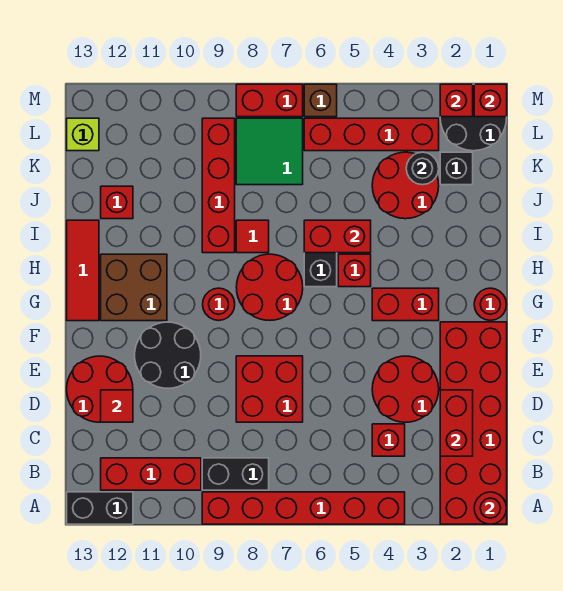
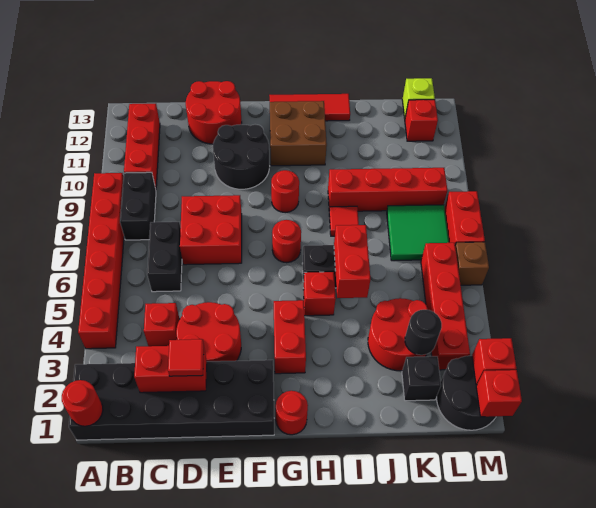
red 2x6 brick [440,322,507,524] -> black 2x6 brick [69,360,274,440]
black 1x2 brick [67,492,133,524] -> black 1x2 brick moved to [147,222,182,292]
red 1x1 tile [101,390,133,422] -> red 1x1 tile moved to [168,339,204,376]
red 2x2 round brick [236,254,303,321] -> red 1x1 round brick [272,220,301,263]
red 1x1 brick [101,186,133,219] -> red 1x1 brick moved to [405,100,438,141]

